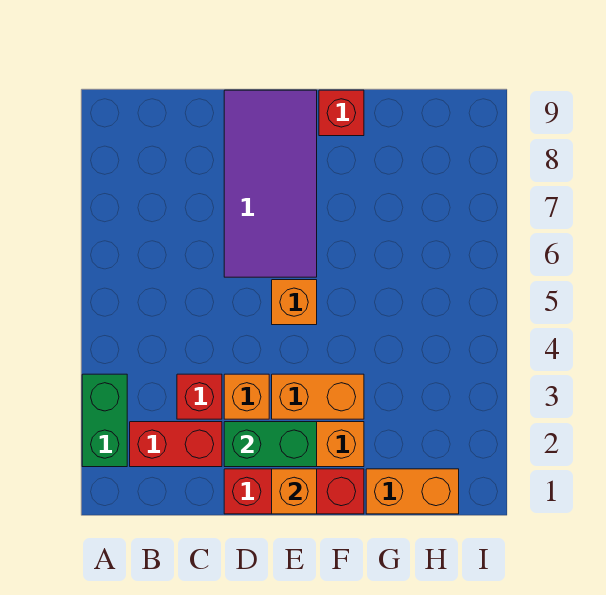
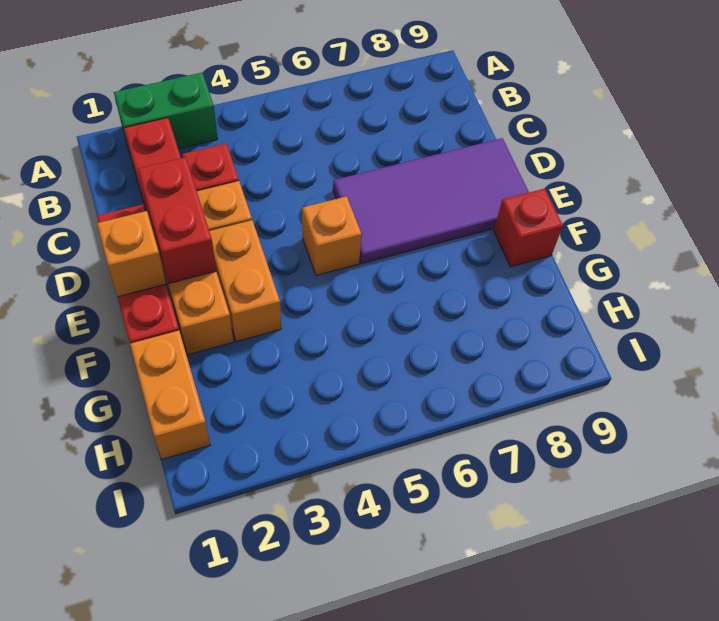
green 1x2 brick [224,422,317,467] -> red 1x2 brick [138,157,216,283]

